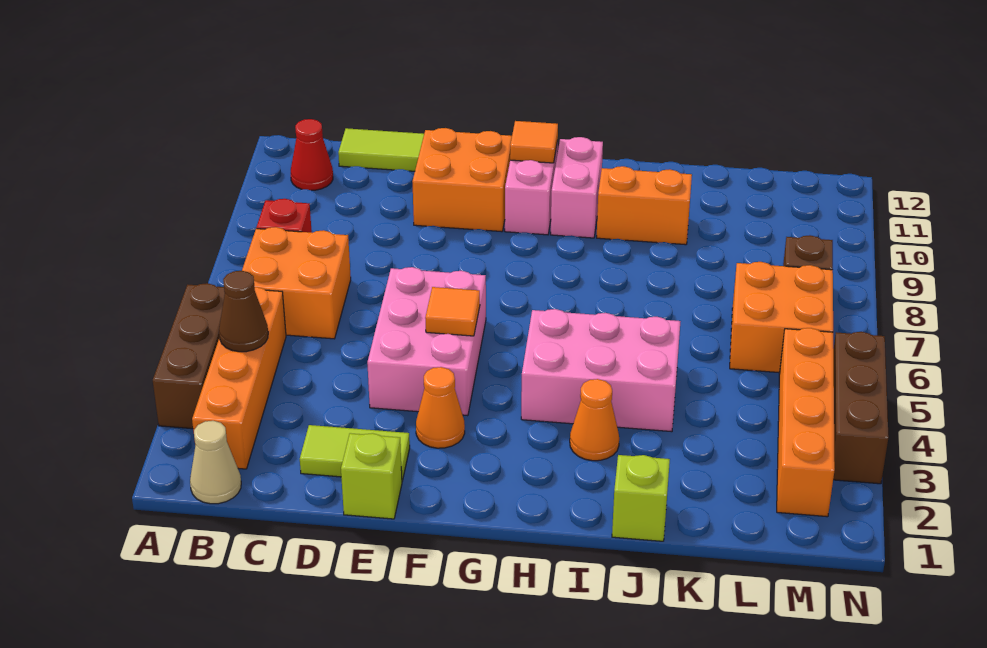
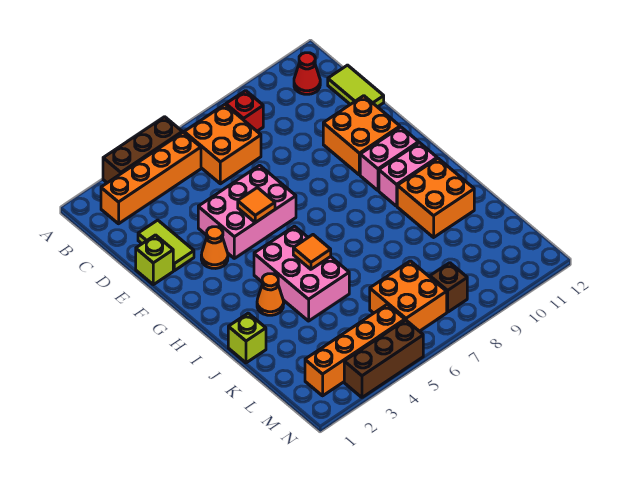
tan 1x1 cone [190,421,241,504] -> none
brown 1x1 cone [219,271,268,352] -> none
orange 1x1 tile [510,121,558,163] -> orange 1x1 tile moved to [293,235,331,269]
orange 1x2 brick [597,166,692,245] -> orange 2x2 brick [397,158,474,237]

